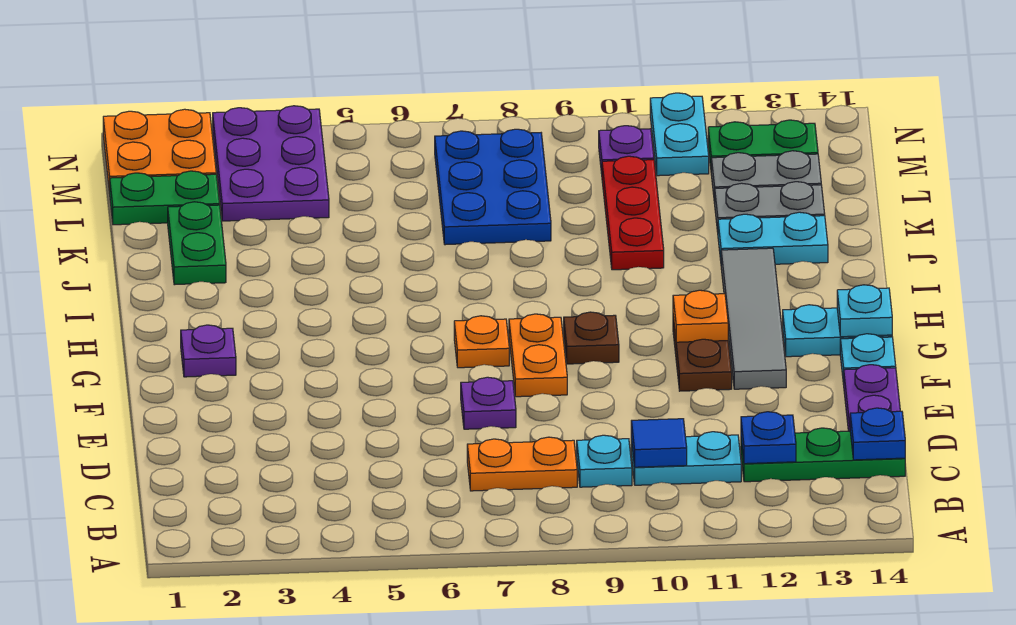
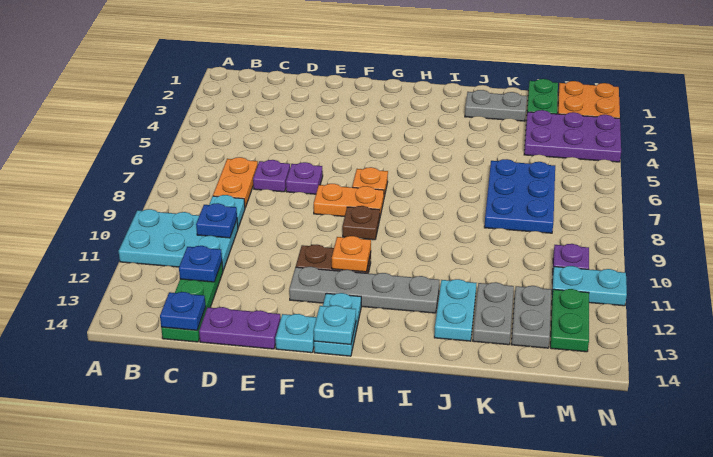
cyan 1x2 plate [631,432,741,485] -> cyan 2x3 plate [119,209,238,270]
blue 1x1 tile [631,419,687,467] -> blue 1x1 plate [196,203,237,238]
grey 1x4 tile [721,248,786,389] -> grey 1x4 plate [289,267,439,313]
purple 1x1 plate [181,325,236,377] -> purple 1x1 plate moved to [253,160,290,192]
green 1x2 plate [168,202,226,285] -> grey 1x2 plate [465,90,527,121]
red 1x3 plate [602,156,664,270] -> none
blue 2x3 plate [435,129,551,245] -> blue 2x3 plate turned to [484,159,555,233]

